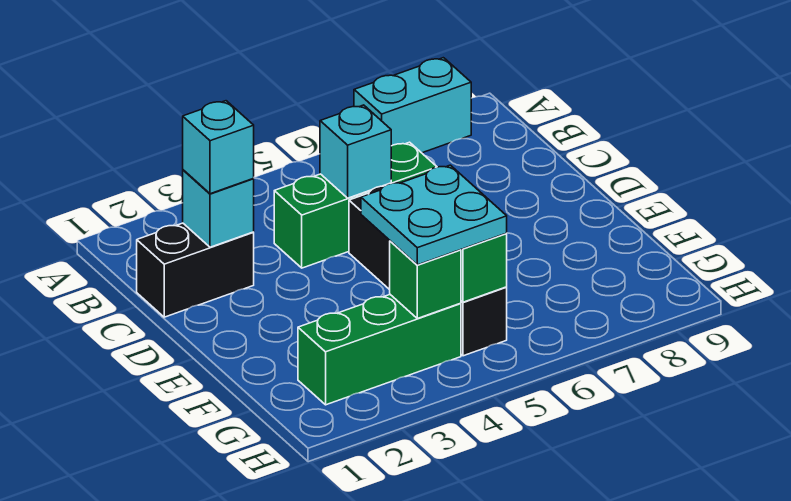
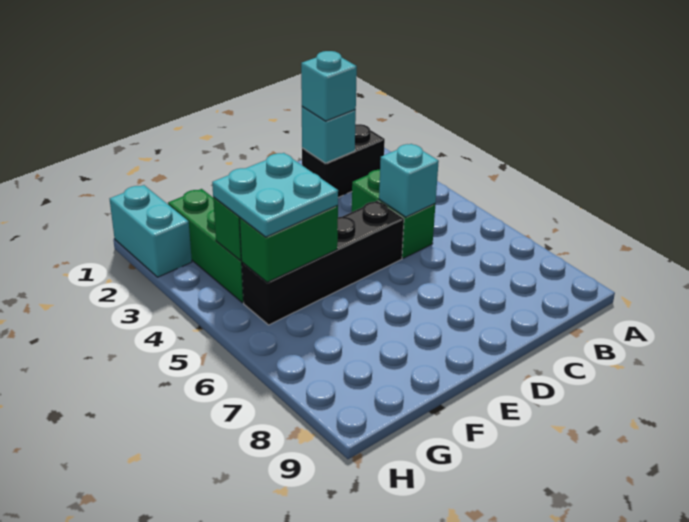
cyan 1x2 brick [354,58,471,153] -> cyan 1x2 brick moved to [110,185,192,277]
black 1x2 brick [137,223,254,317] -> black 1x2 brick turned to [302,124,385,197]
green 1x3 brick [274,142,437,268] -> green 1x2 brick [352,170,435,258]

